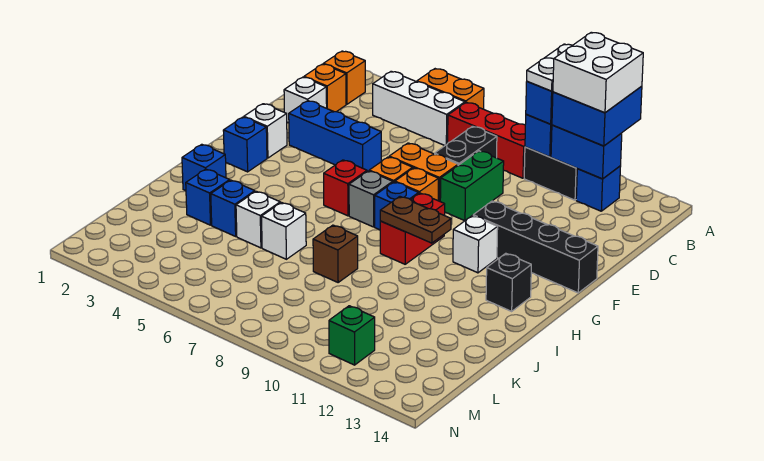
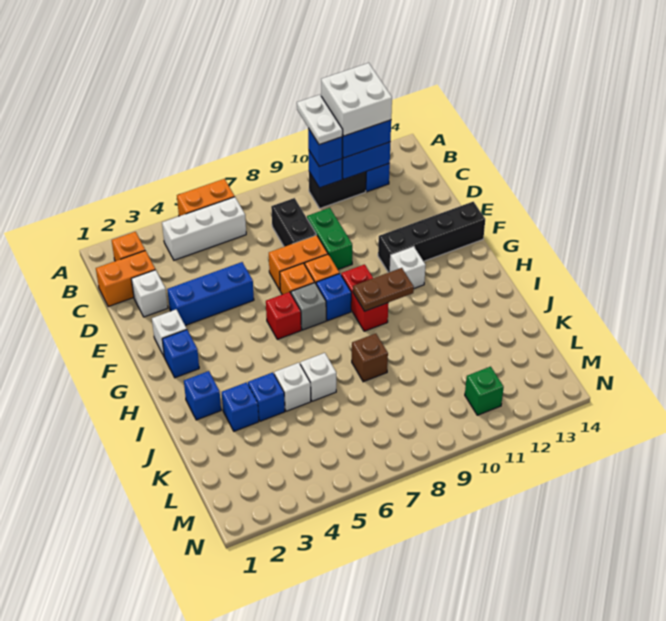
red 1x3 brick [448,102,525,178] -> none
orange 1x1 brick [304,64,346,112] -> orange 1x2 brick [96,251,155,307]
black 1x1 brick [486,253,531,311] -> none

